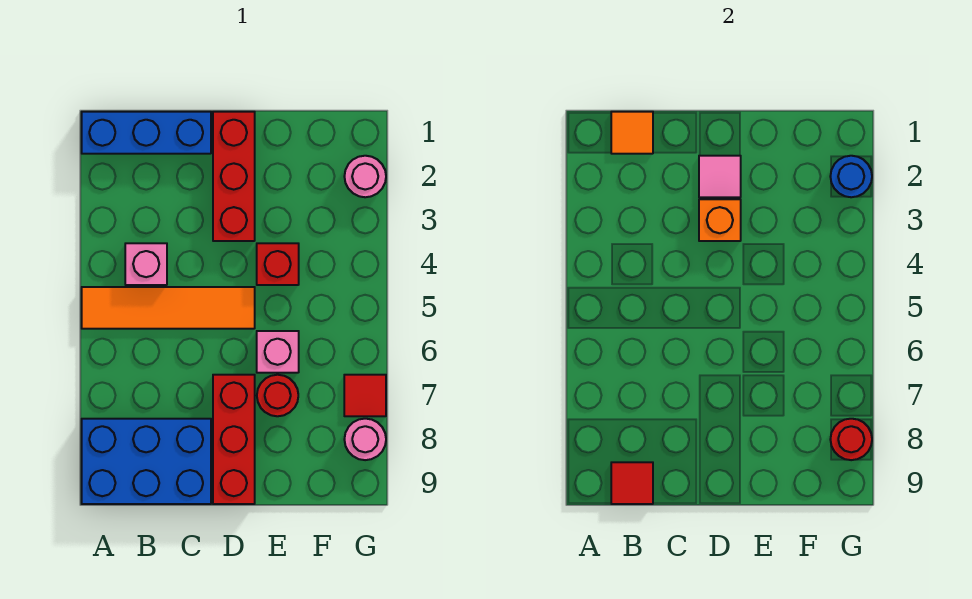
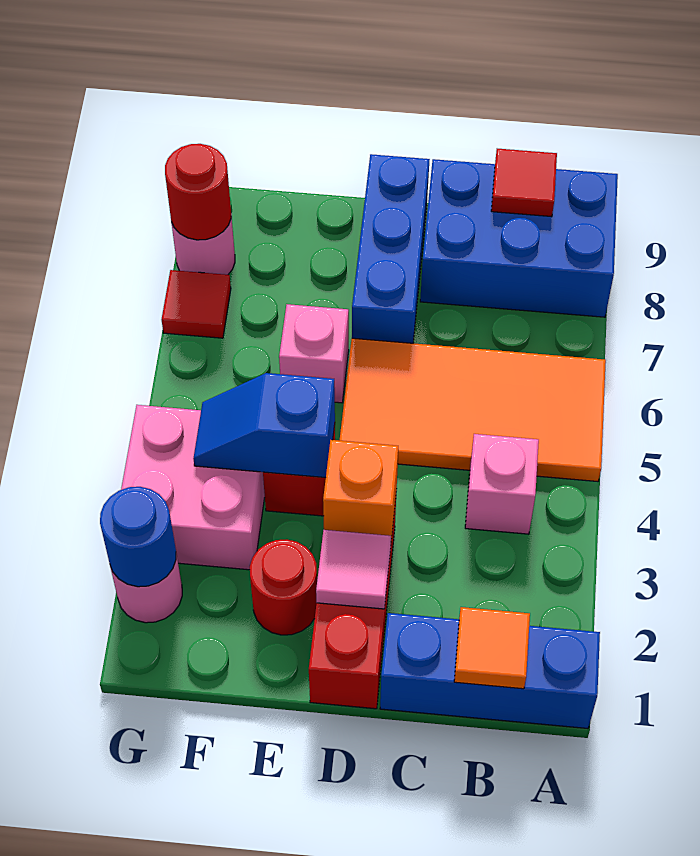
orange 1x4 tile [82,287,255,329] -> orange 2x4 tile [339,338,606,482]
red 1x3 brick [213,375,255,504] -> blue 1x3 brick [352,154,430,343]
none -> blue 1x2 slope [193,373,335,478]
red 1x1 round brick [257,375,298,416] -> red 1x1 round brick moved to [250,539,317,635]
none -> pink 2x2 brick [121,405,265,570]

